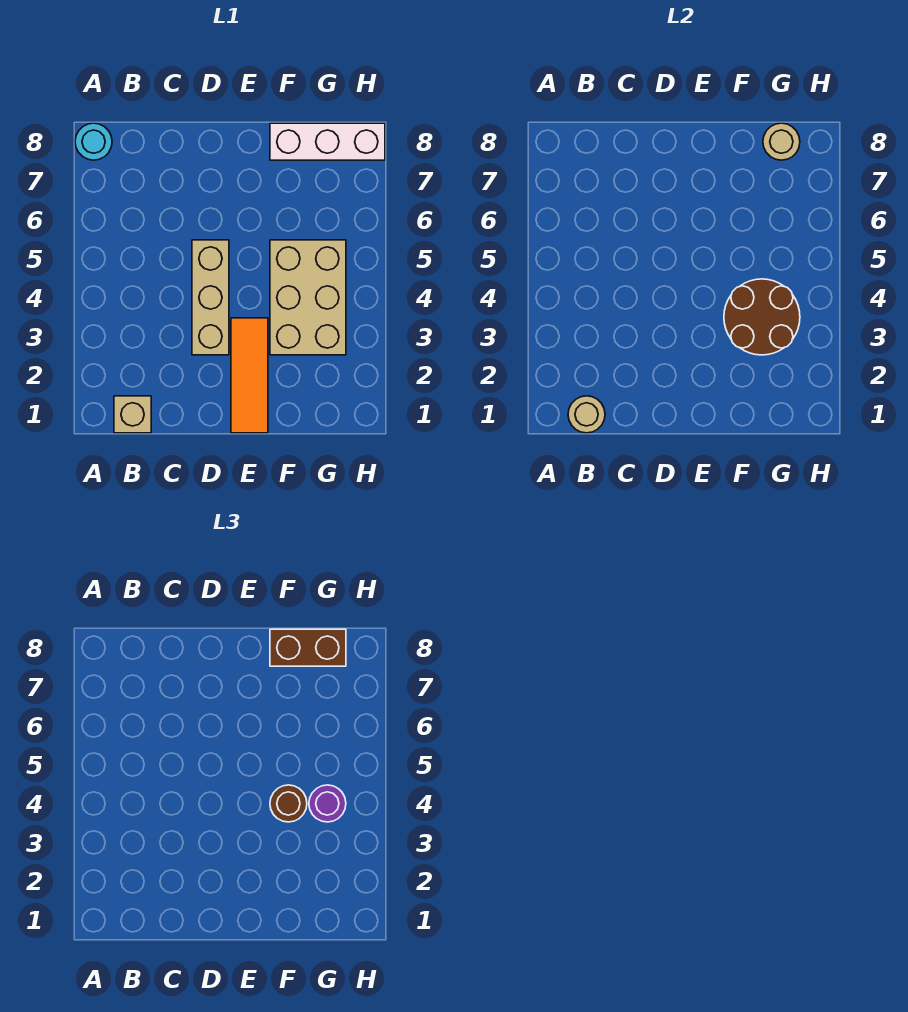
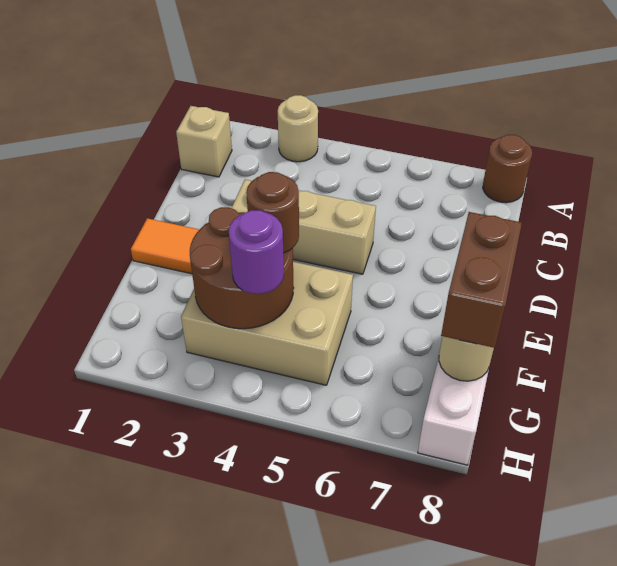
cyan 1x1 round brick [75,123,112,160] -> brown 1x1 round brick [483,135,532,203]
tan 1x1 round brick [568,396,605,433] -> tan 1x1 round brick moved to [278,95,318,162]

